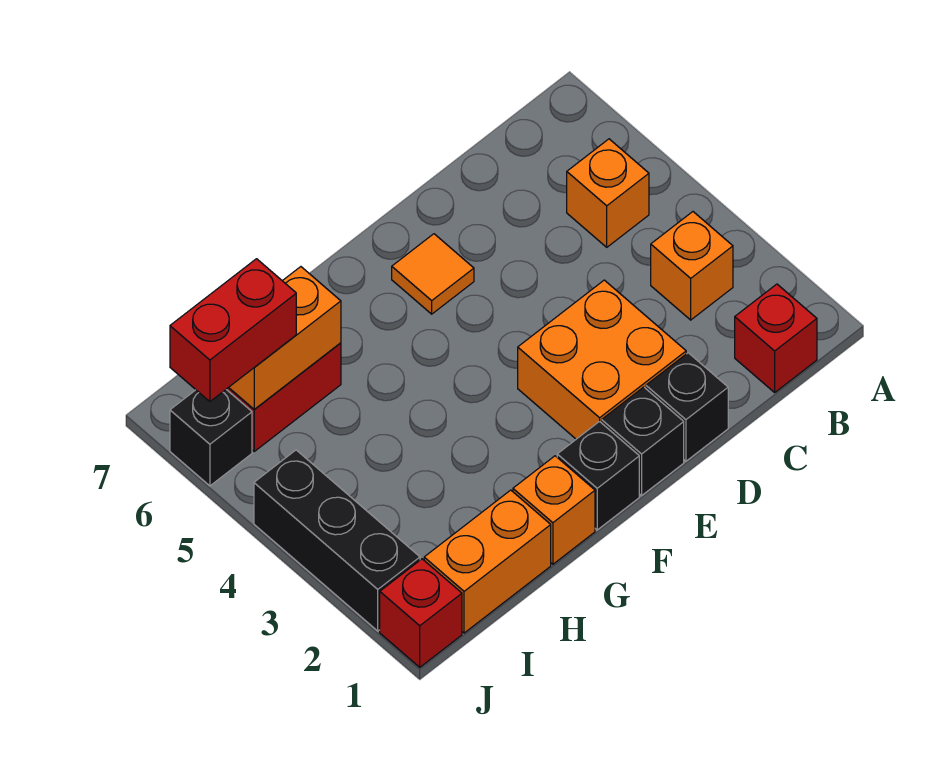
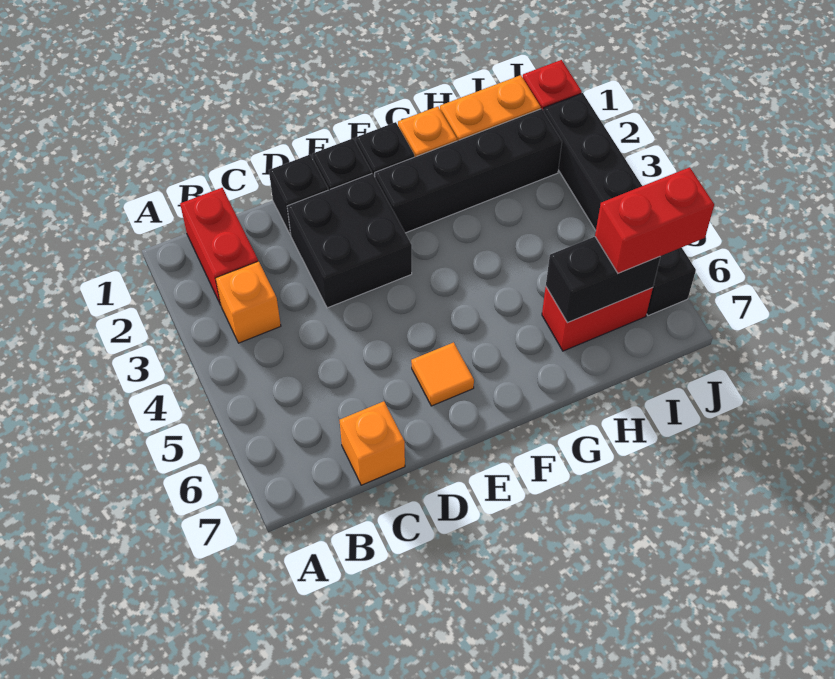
red 1x1 brick [735,284,817,392] -> red 1x2 brick [180,188,258,305]
orange 1x1 brick [567,139,649,247] -> orange 1x1 brick moved to [339,401,405,485]
orange 2x2 brick [518,280,686,439] -> black 2x2 brick [287,173,412,308]
none -> black 1x4 brick [375,109,562,233]
orange 1x2 brick [229,267,341,409] -> black 1x2 brick [546,237,660,323]

